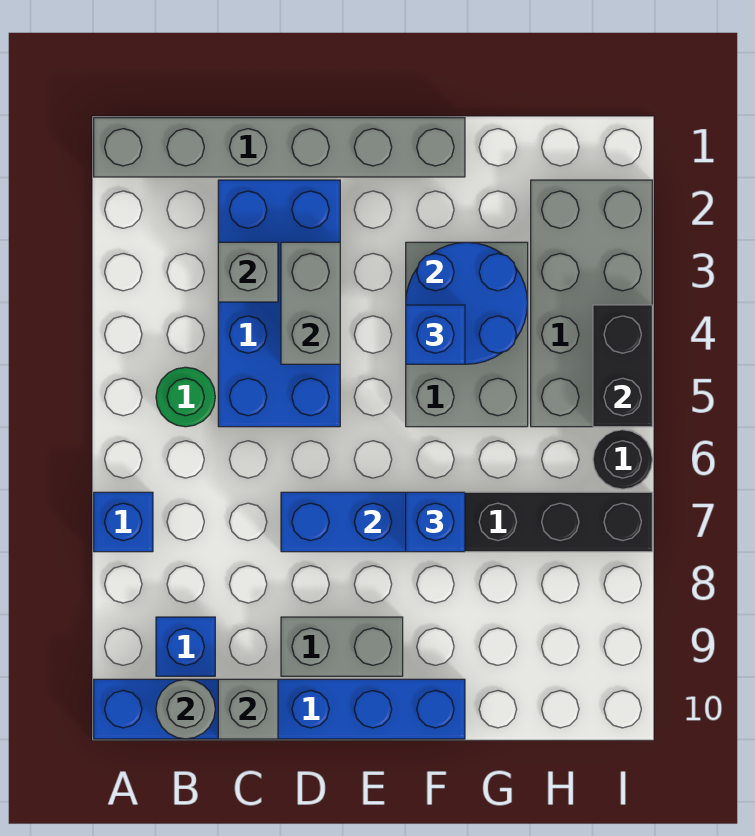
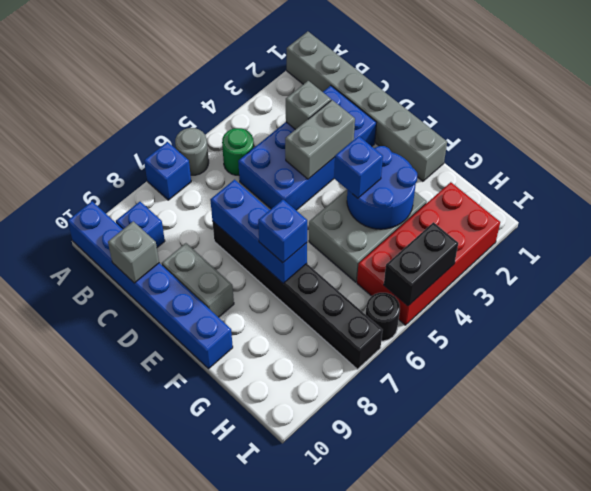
grey 1x1 round brick [156,679,215,739] -> grey 1x1 round brick moved to [175,128,209,175]
grey 2x4 brick [531,180,652,427] -> red 2x4 brick [357,182,500,325]

